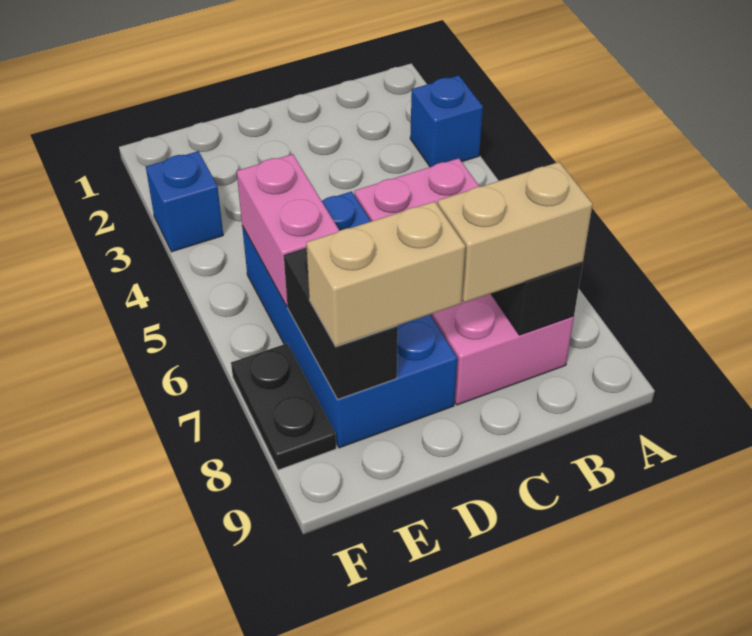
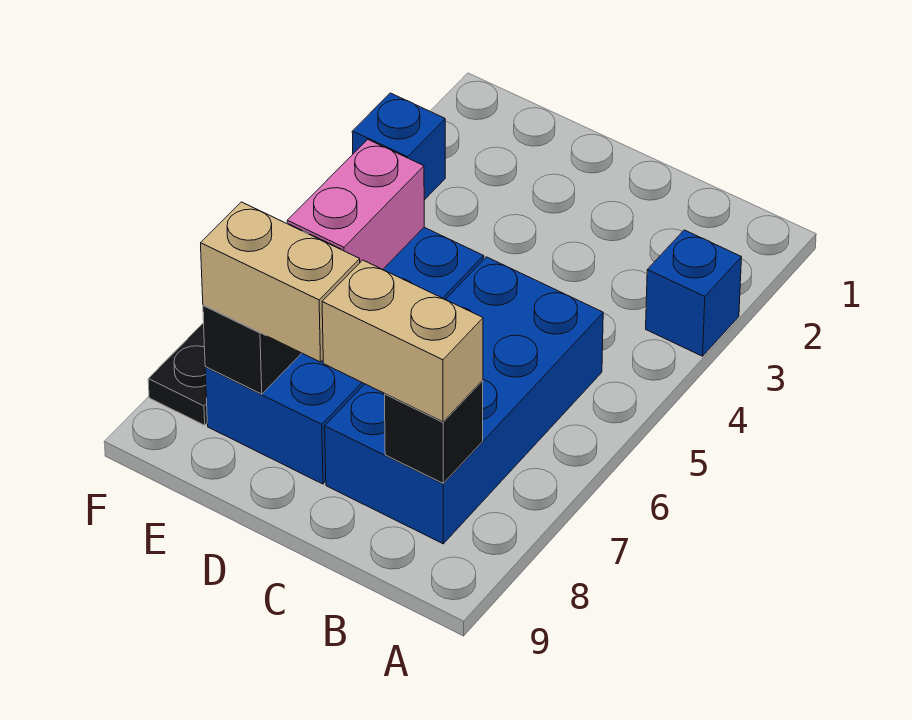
pink 2x4 brick [354,158,574,405] -> blue 2x4 brick [325,257,603,544]

